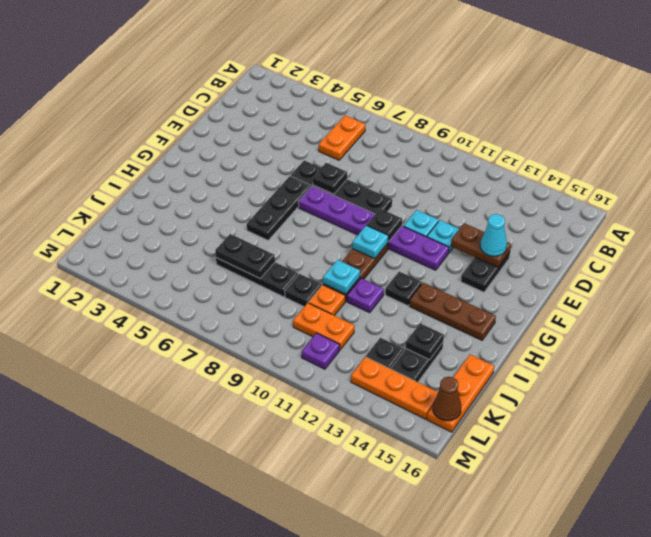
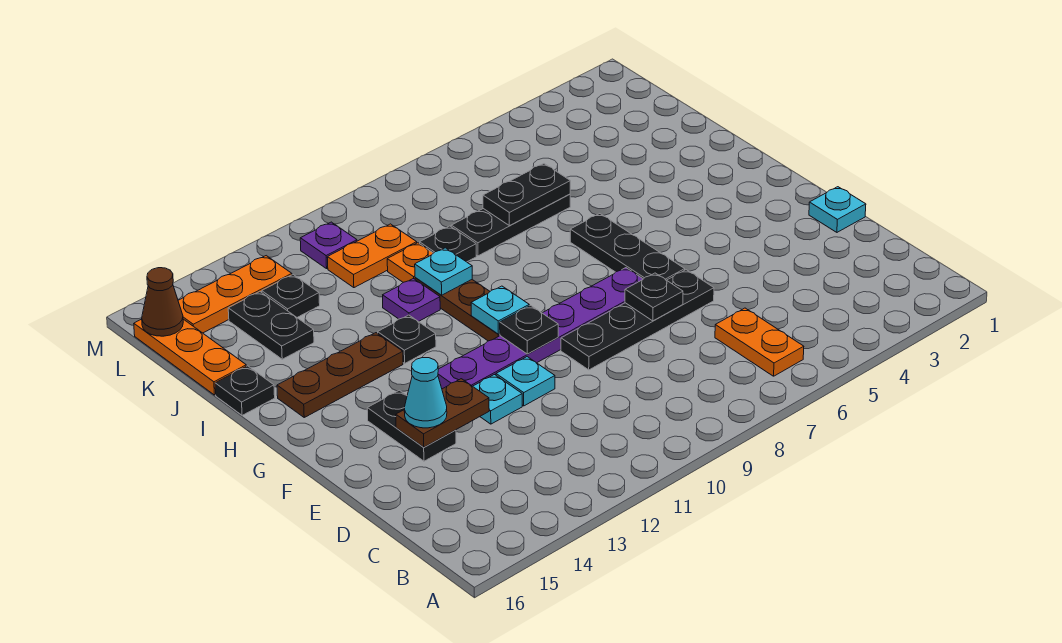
none -> cyan 1x1 plate [809,187,866,232]
black 1x1 plate [406,323,444,360] -> black 1x1 plate moved to [215,366,275,415]

